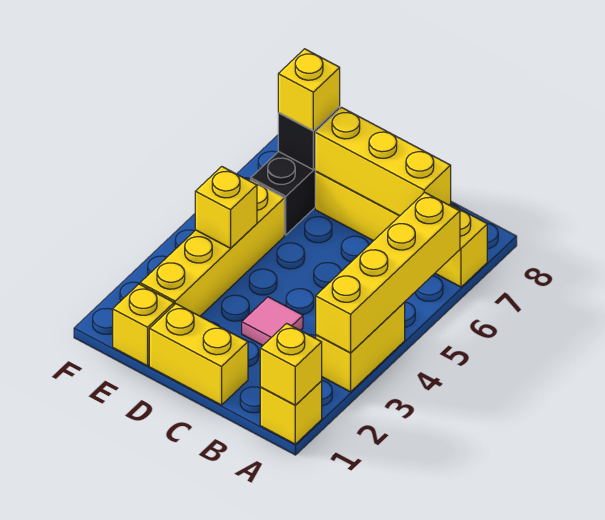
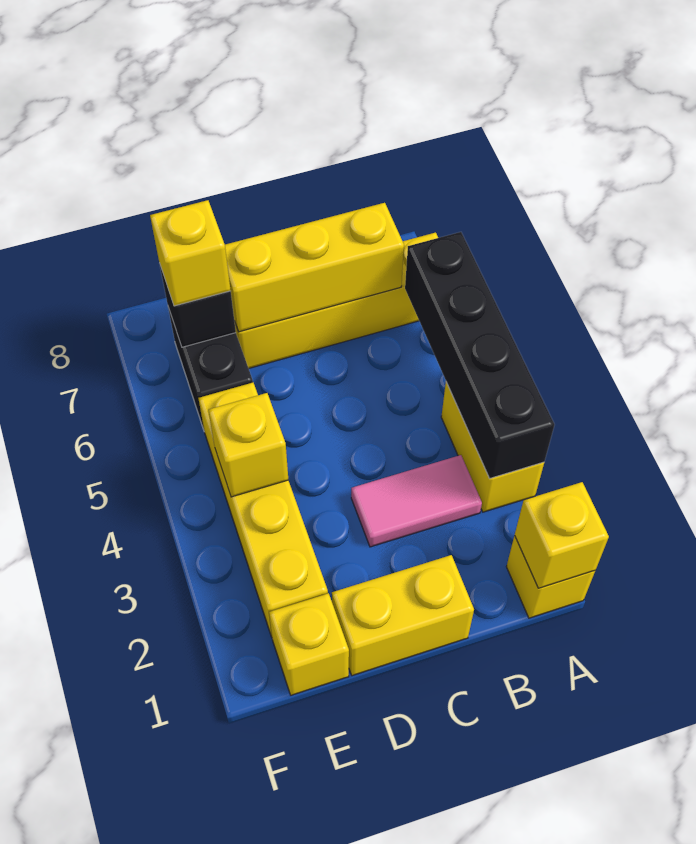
yellow 1x4 brick [316,192,460,353] -> black 1x4 brick [405,232,554,478]
pink 1x1 tile [242,297,303,345] -> pink 1x2 tile [351,455,482,547]

